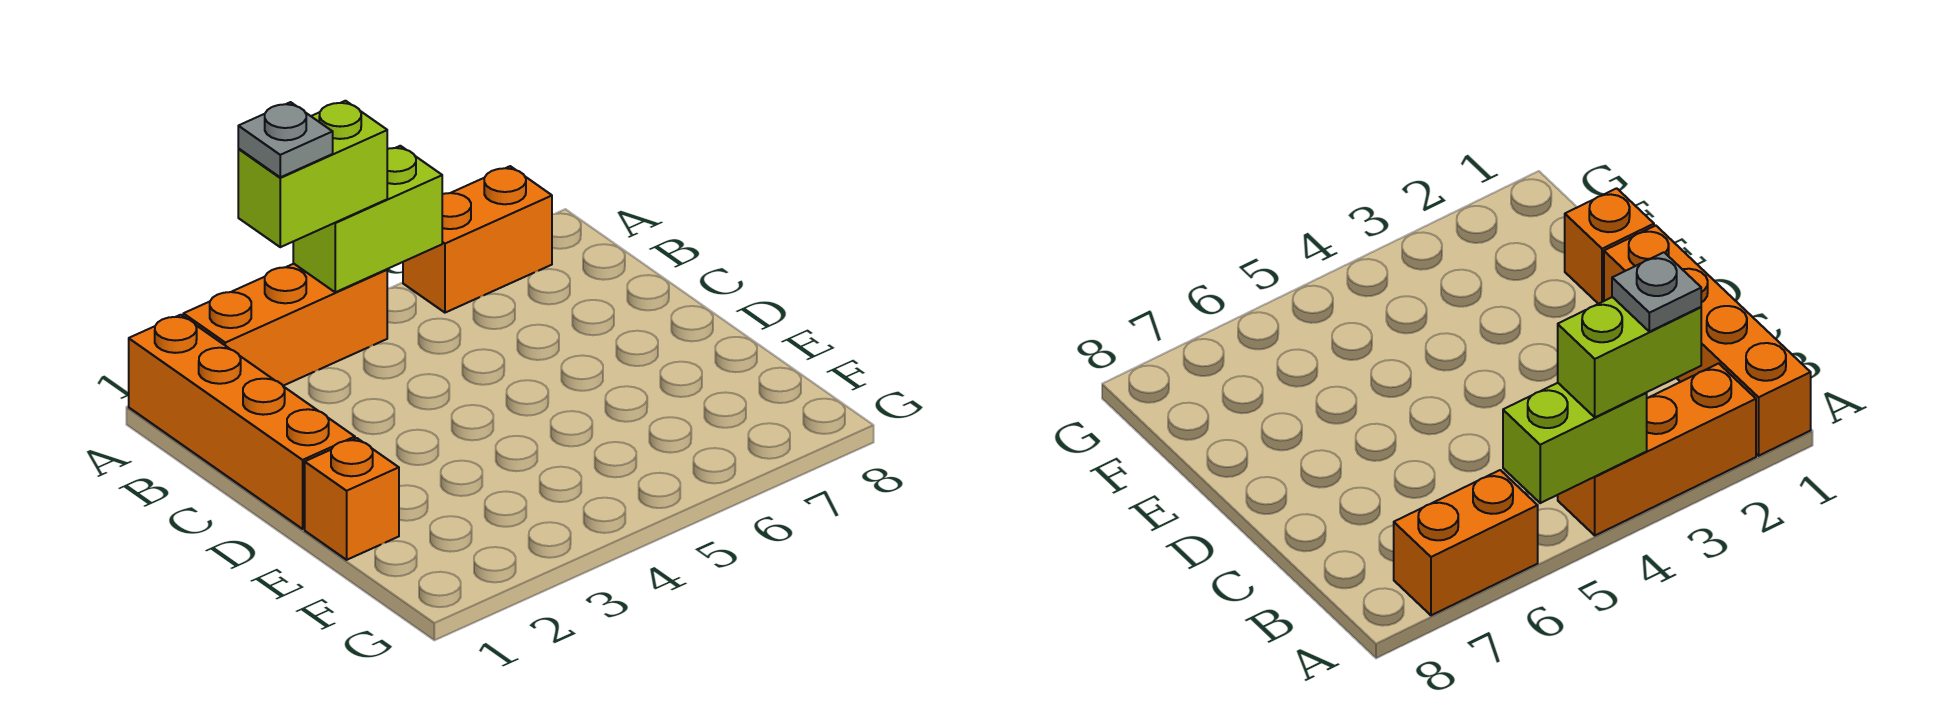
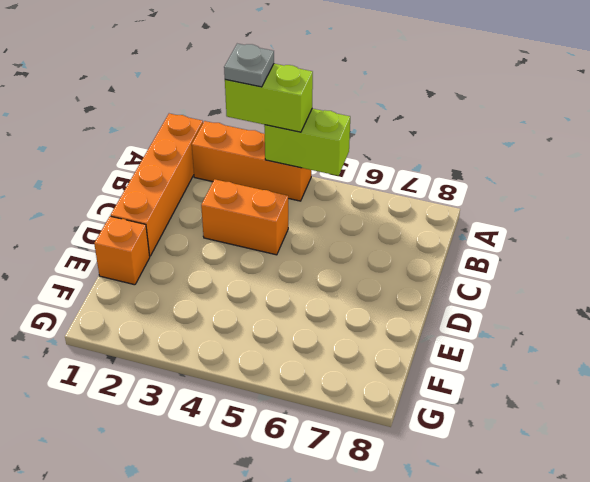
orange 1x2 brick [403,166,552,313] -> orange 1x2 brick moved to [201,179,288,255]

